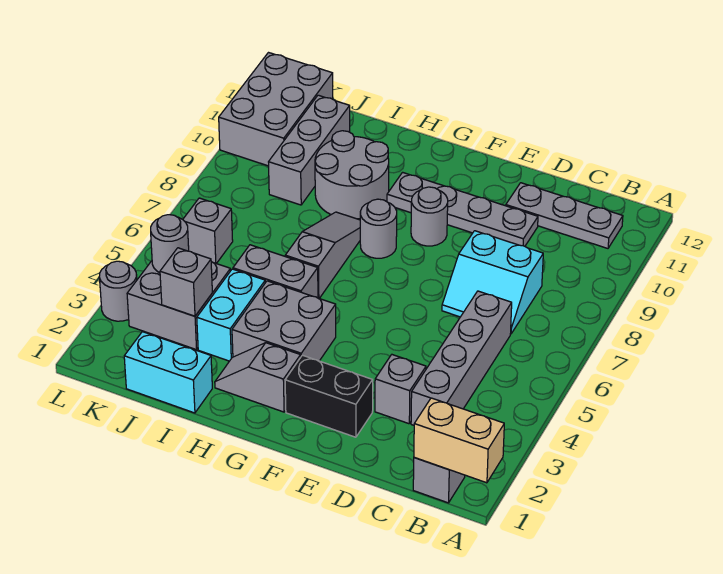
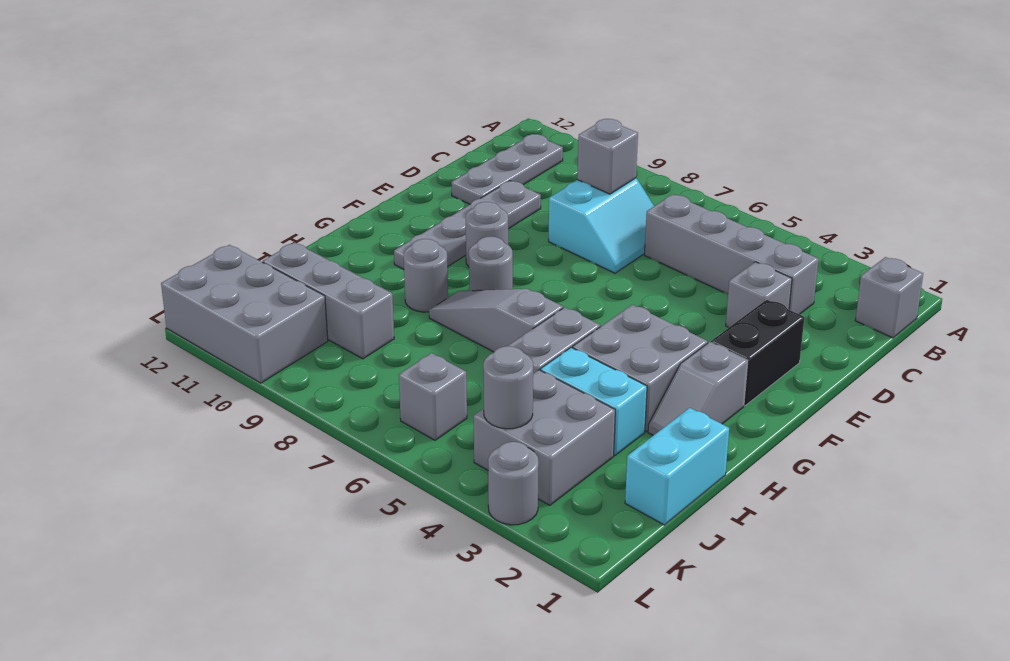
tan 1x2 brick [414,398,504,483] -> none
grey 2x2 round brick [315,131,389,219] -> grey 1x1 round brick [404,239,448,312]
grey 1x1 brick [160,248,212,316] -> grey 1x1 brick moved to [577,119,638,194]

